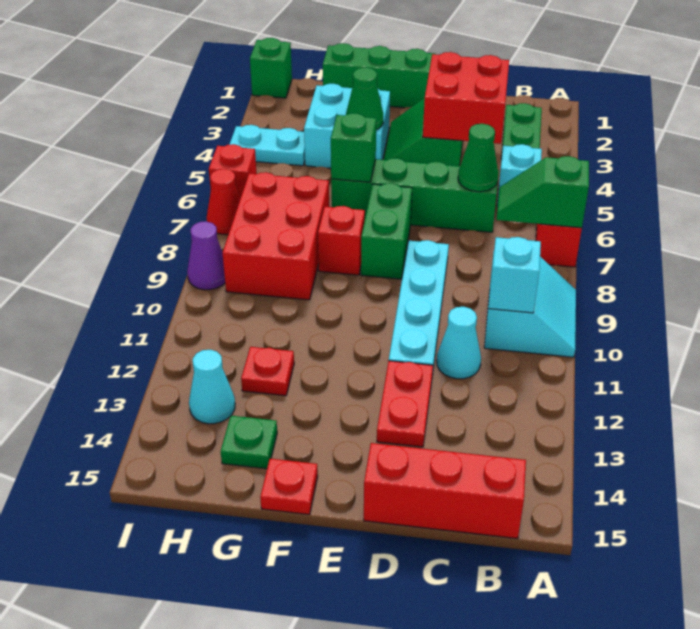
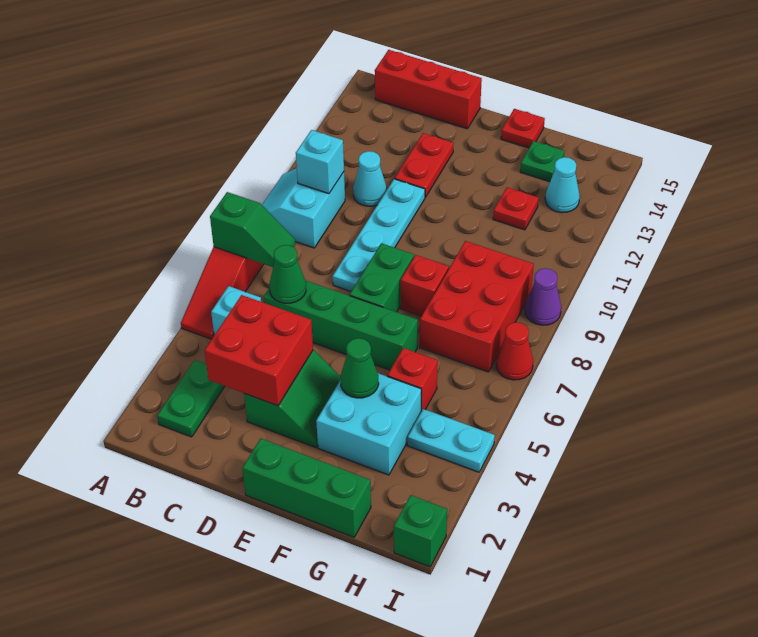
green 1x1 brick [331,113,376,182] -> none
red 1x1 brick [209,144,257,198] -> red 1x1 brick moved to [387,348,438,411]

